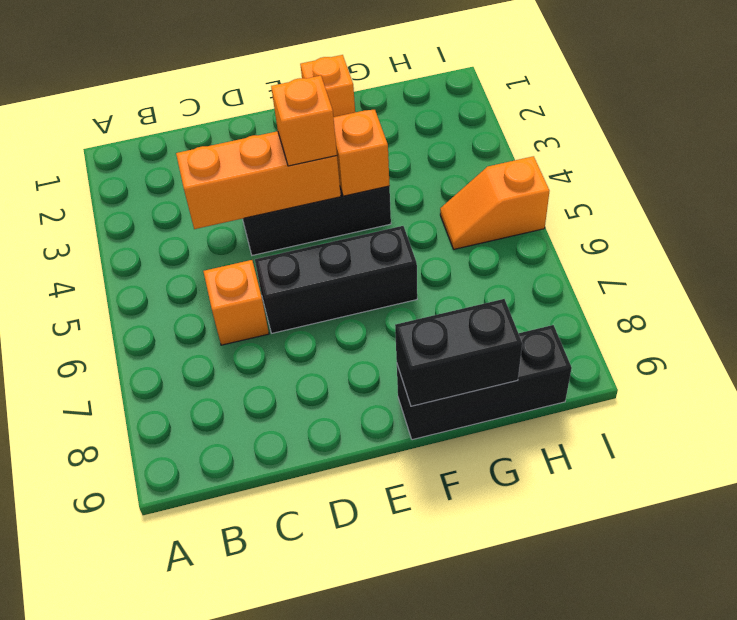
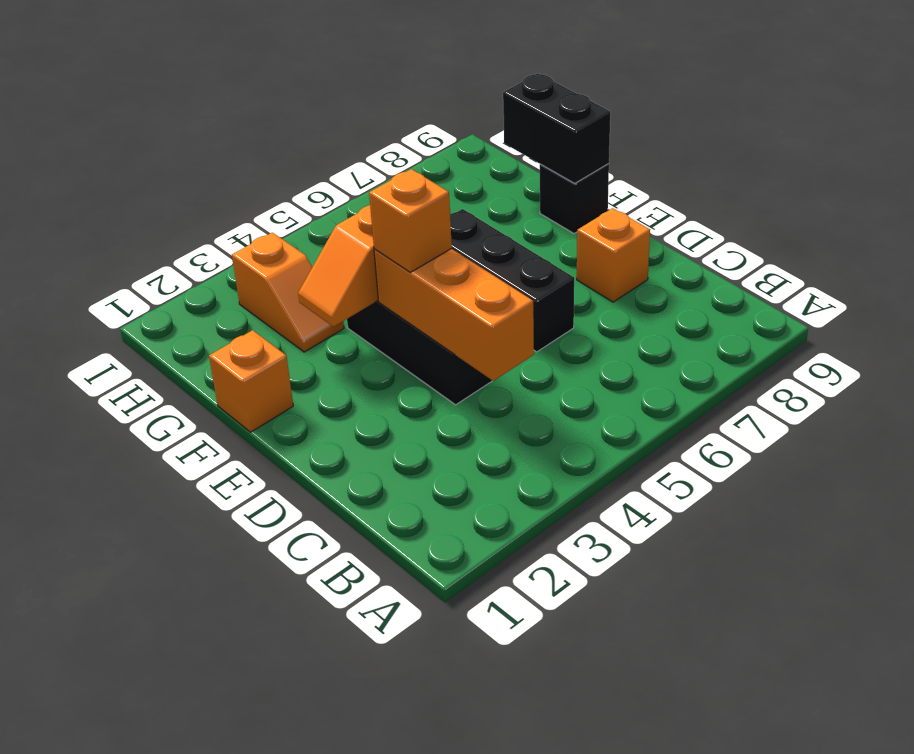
orange 1x1 brick [203,260,269,345] -> orange 1x1 brick moved to [577,208,650,302]
black 1x3 brick [397,325,572,440] -> black 1x1 brick [540,164,609,234]
orange 1x2 slope [440,156,549,249] -> orange 1x2 slope moved to [232,232,344,352]

